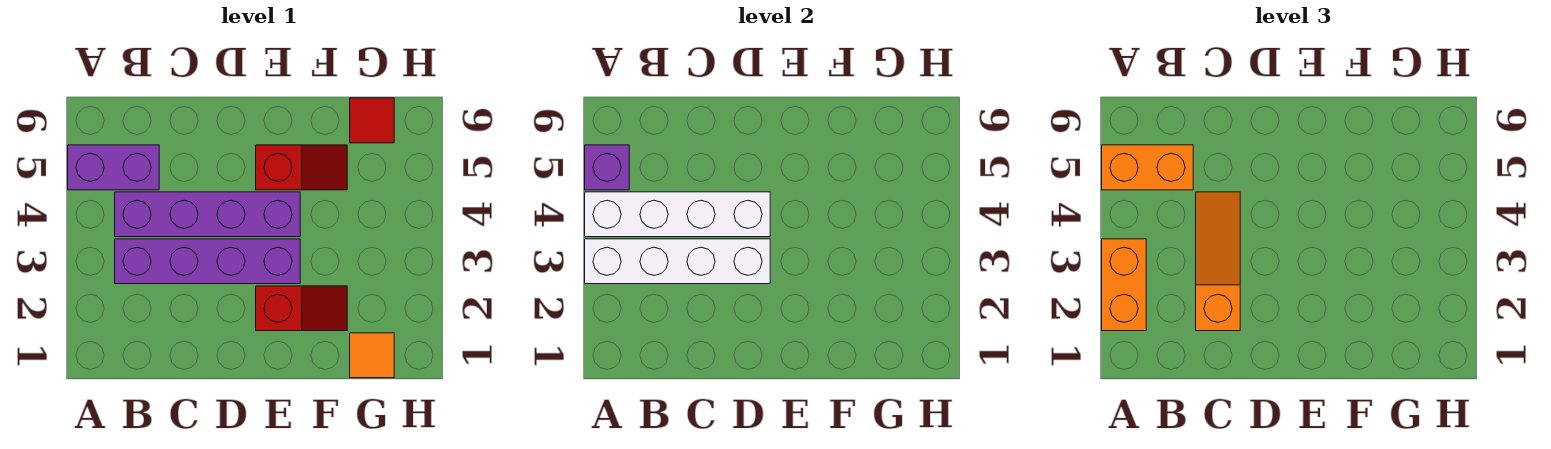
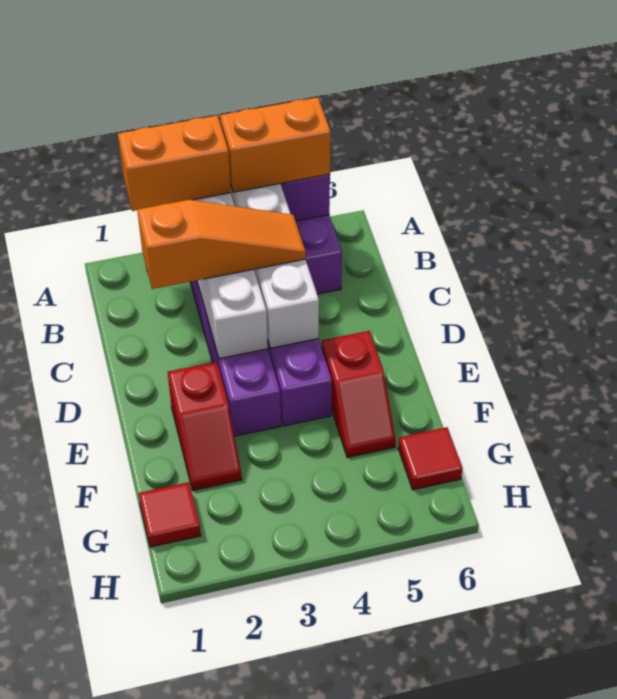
orange 1x2 brick [1102,145,1193,190] -> orange 1x2 brick turned to [220,97,331,192]
orange 1x1 tile [350,333,394,378] -> red 1x1 tile [139,482,201,547]

